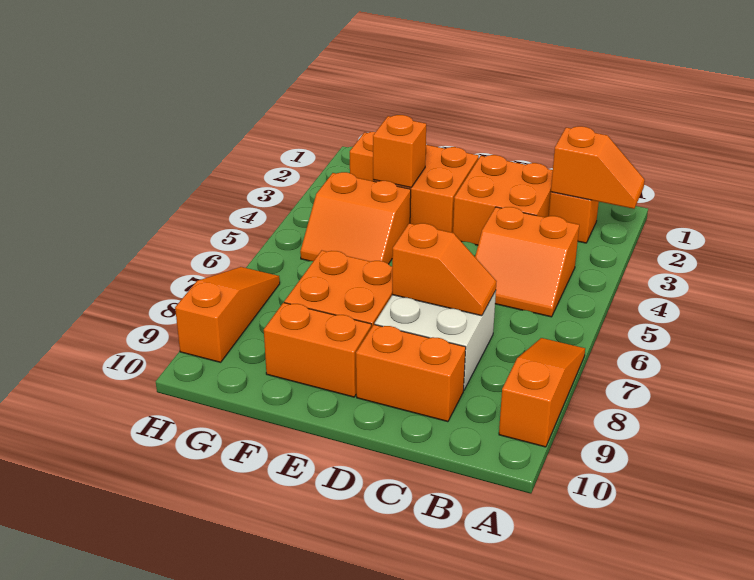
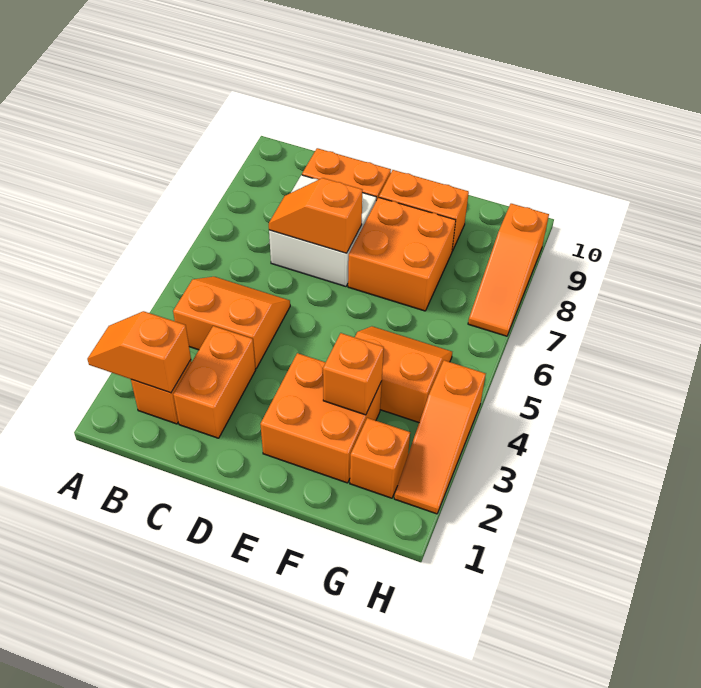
orange 1x3 slope [499,338,585,447] -> orange 1x3 slope moved to [394,360,486,514]
orange 2x2 brick [453,155,553,245] -> orange 1x2 brick [173,326,256,438]

